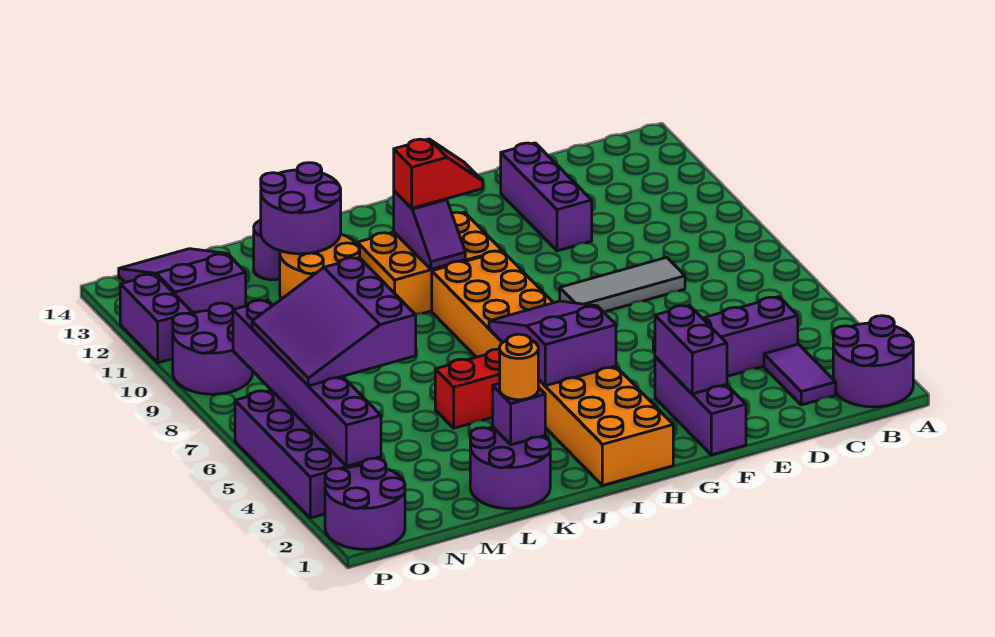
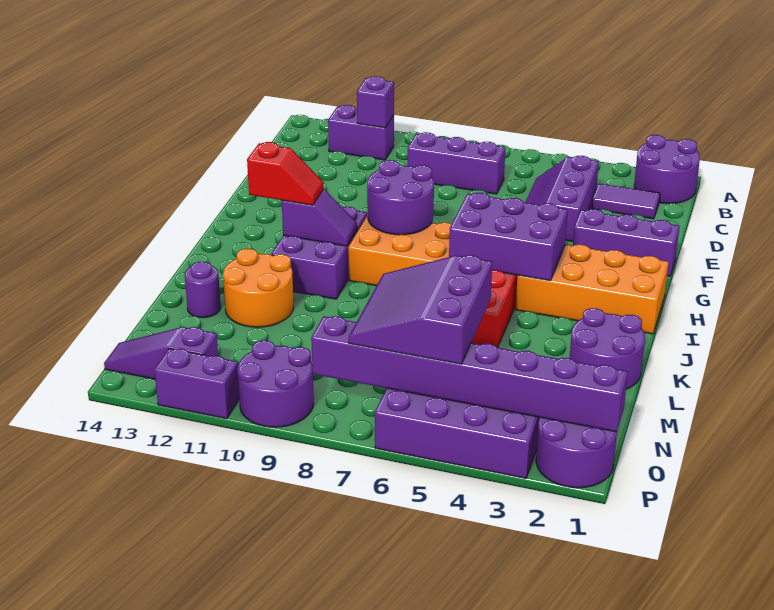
grey 1x3 tile [560,257,685,311] -> none
purple 1x3 brick [501,143,592,251] -> purple 1x3 brick moved to [407,132,505,194]
purple 1x2 brick [655,305,727,394] -> purple 1x2 brick moved to [328,105,394,160]
purple 2x3 slope [489,301,616,386] -> purple 2x3 brick [449,193,568,281]
orange 2x3 brick [357,212,502,314] -> purple 2x3 brick [271,207,367,299]
red 1x2 slope [394,139,483,208] -> red 1x2 slope turned to [247,142,324,205]
purple 1x1 brick [493,383,545,445] -> purple 1x1 brick moved to [357,76,394,128]
orange 1x1 round brick [500,334,538,400] -> none
purple 2x2 round brick [261,163,341,254] -> purple 2x2 round brick moved to [367,160,434,235]
purple 3x3 slope [252,258,416,386] -> purple 3x3 slope turned to [349,255,492,364]
purple 2x3 slope [119,249,246,313] -> purple 1x3 slope [104,327,218,379]
purple 1x6 brick [233,300,381,466] -> purple 1x8 brick [311,316,628,432]

